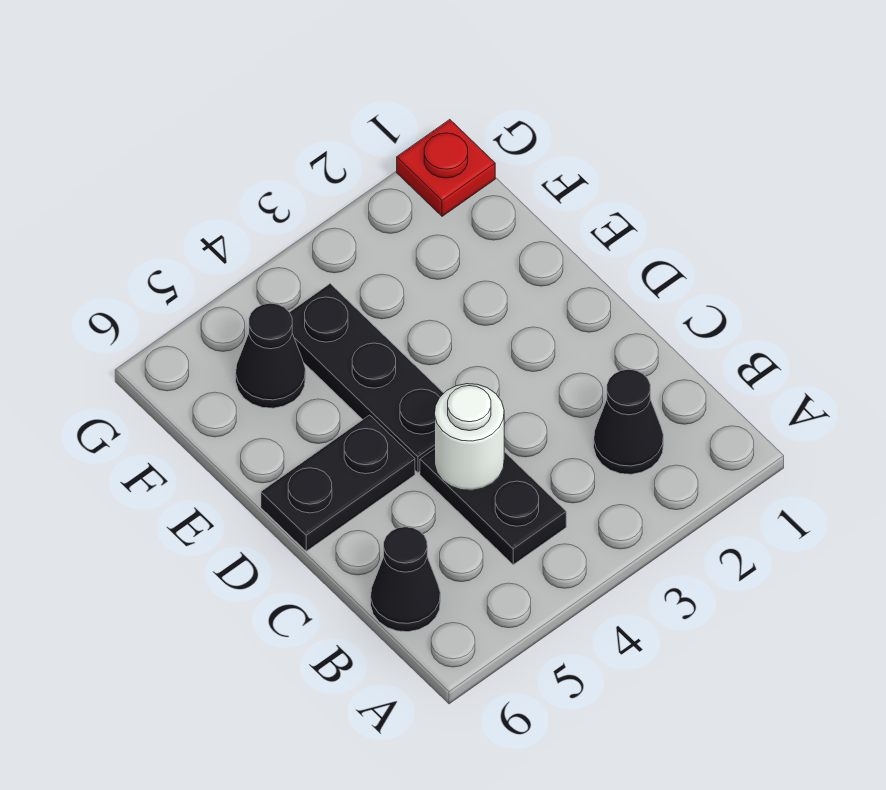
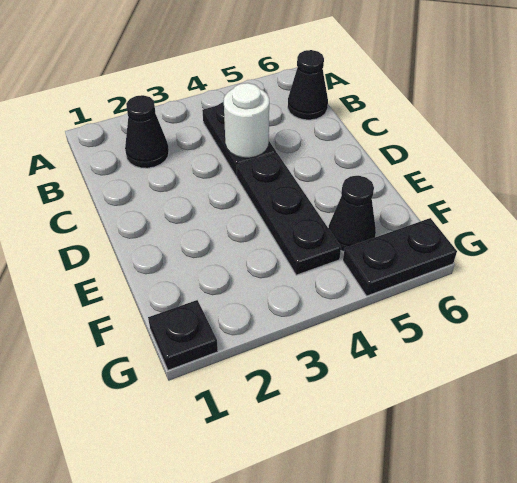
black 1x2 plate [261,415,415,551] -> black 1x2 plate moved to [343,218,457,296]
red 1x1 plate [397,120,495,216] -> black 1x1 plate [148,300,218,370]

